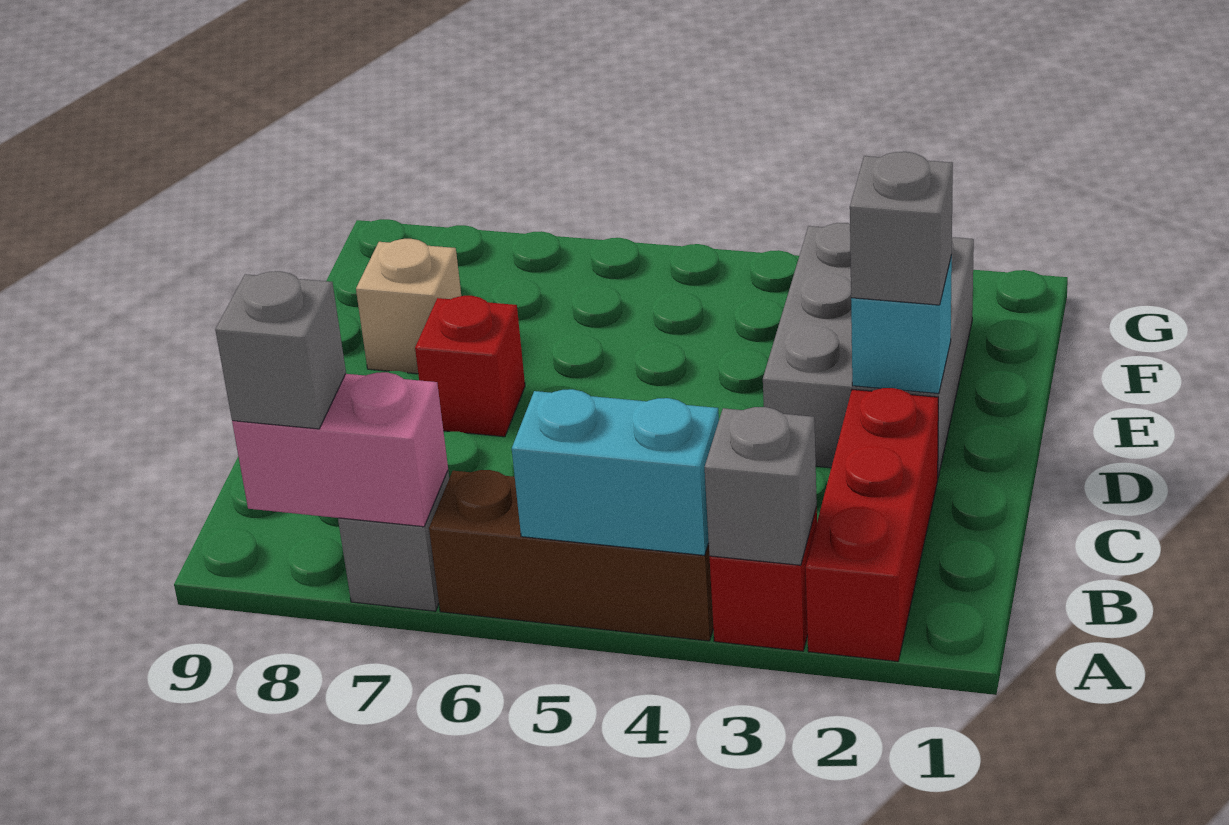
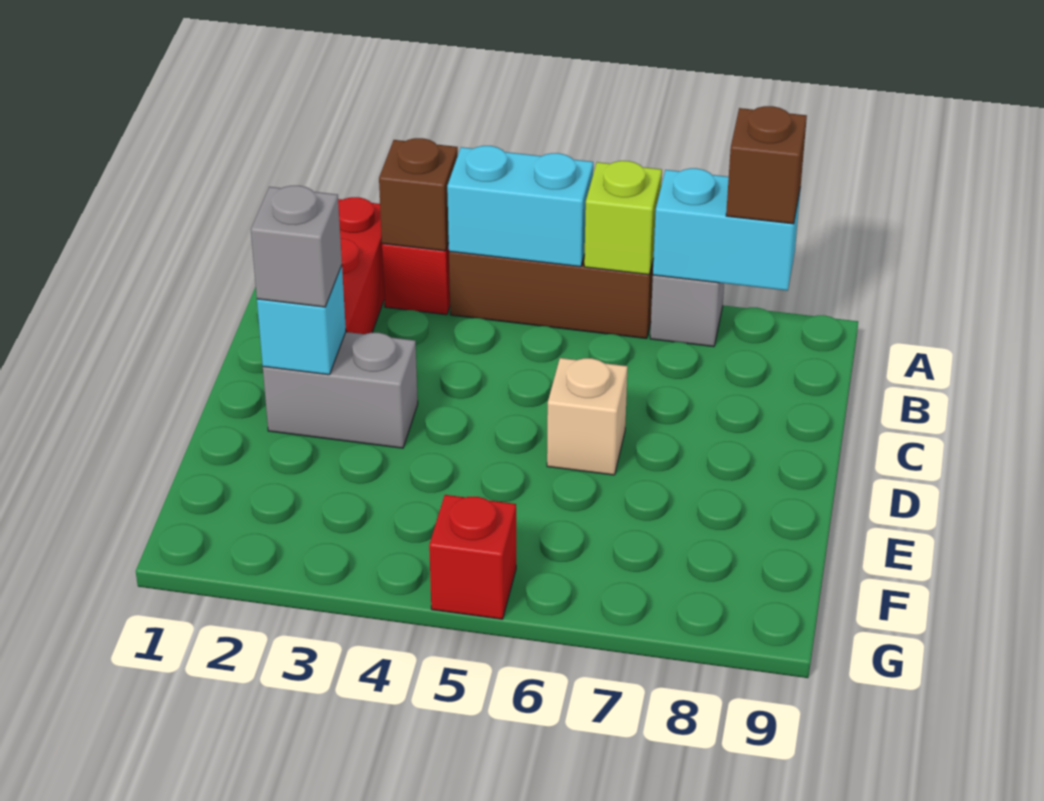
grey 1x1 brick [705,407,817,565] -> brown 1x1 brick [379,138,458,251]
none -> lime 1x1 brick [584,161,662,275]
pink 1x2 brick [232,372,448,527] -> cyan 1x2 brick [653,168,801,291]
grey 1x1 brick [215,271,346,429] -> brown 1x1 brick [726,106,807,224]
grey 2x3 brick [763,223,974,477] -> grey 1x2 brick [263,332,418,448]
red 1x1 brick [415,296,525,437] -> red 1x1 brick moved to [429,495,516,619]
tan 1x1 brick [356,239,461,374] -> tan 1x1 brick moved to [547,358,628,475]

